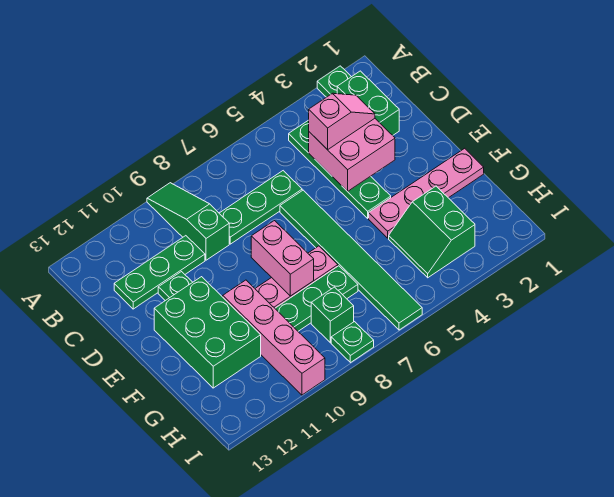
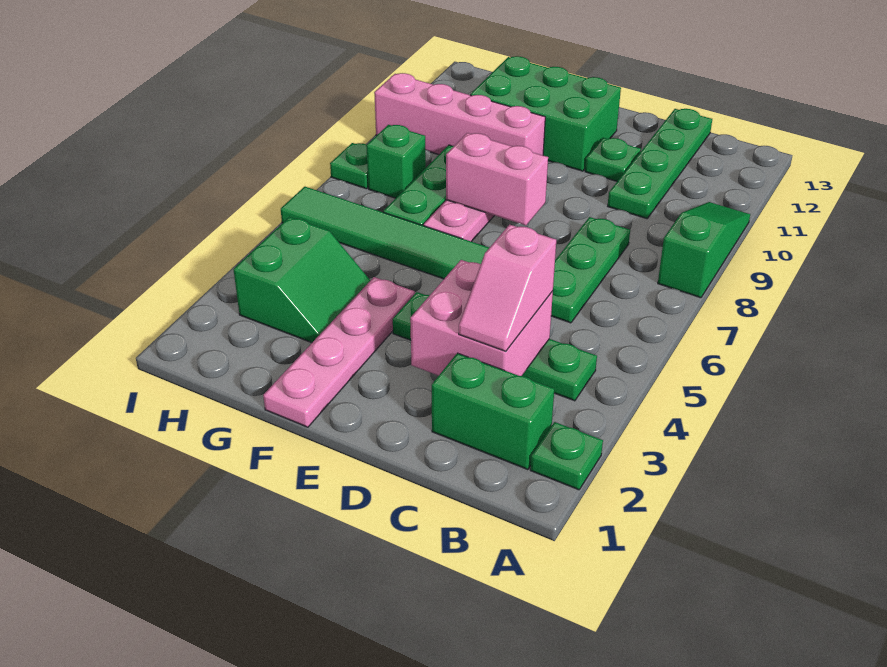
green 1x3 slope [147,183,229,260] -> green 1x3 slope turned to [658,202,750,298]
green 1x3 plate [114,236,205,309] -> green 1x4 plate [608,109,712,219]
green 2x2 slope [389,186,475,278] -> green 2x2 slope turned to [233,217,371,343]

